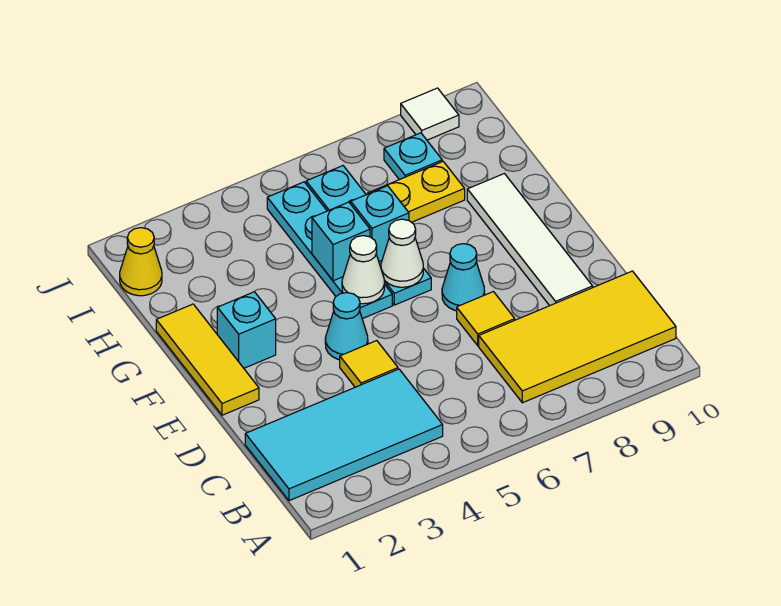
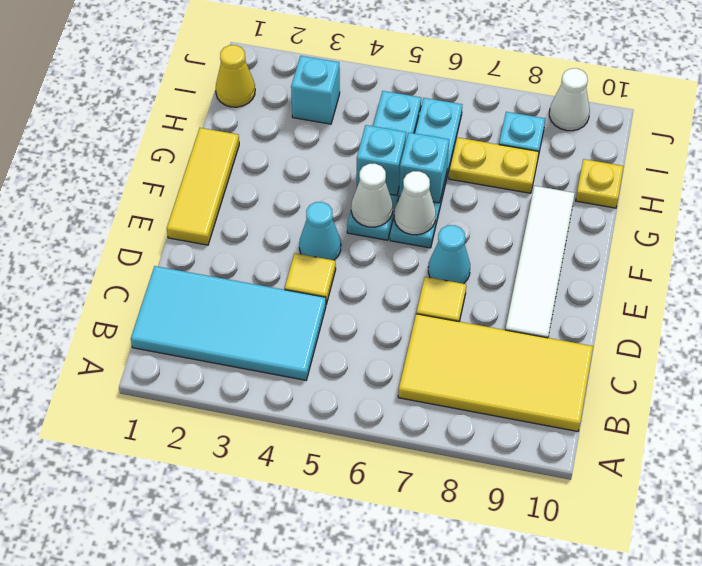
cyan 1x1 brick [217,292,276,368] -> cyan 1x1 brick moved to [291,56,340,124]
none -> yellow 1x1 plate [576,159,624,208]
white 1x1 tile [401,88,459,140] -> white 1x1 cone [549,68,590,131]

